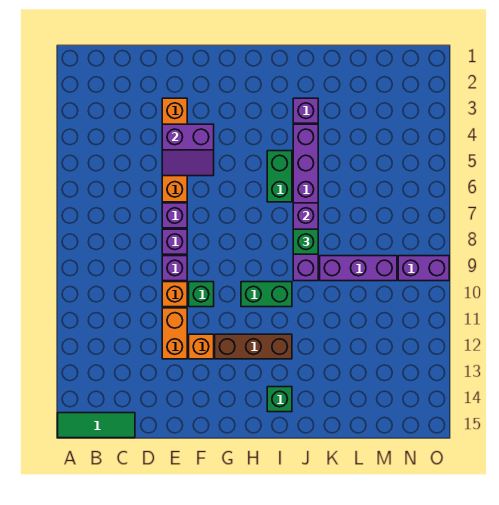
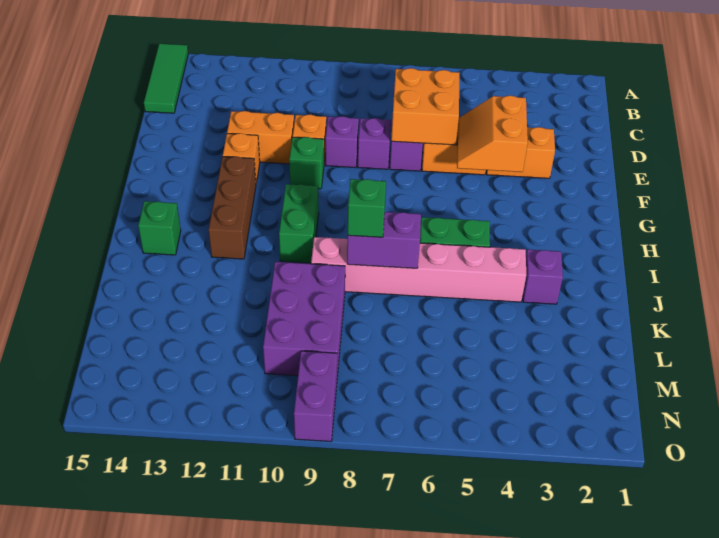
none -> orange 2x2 brick [391,68,459,145]
purple 2x2 slope [162,124,214,176] -> orange 2x2 slope [457,96,528,172]
purple 1x6 brick [293,124,318,281] -> pink 1x6 brick [311,237,526,302]
purple 1x3 brick [320,256,397,281] -> purple 2x3 brick [263,262,345,376]

